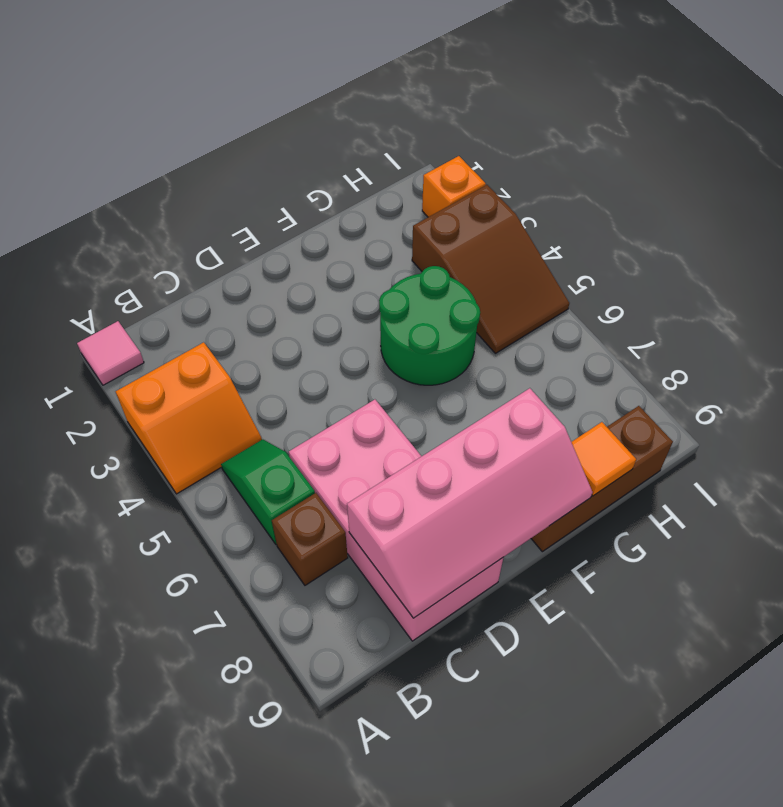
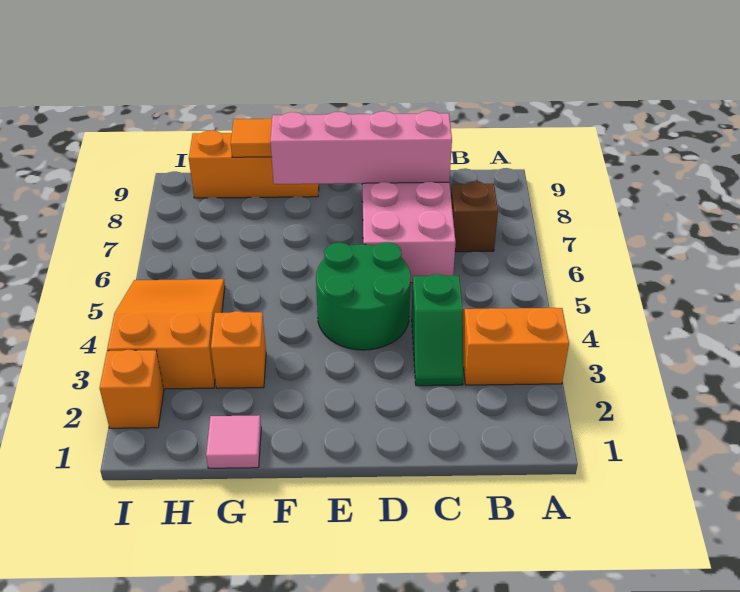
pink 1x1 tile [77,321,144,385] -> pink 1x1 tile moved to [206,415,261,468]
green 1x2 slope [221,439,315,545] -> green 1x2 slope moved to [412,274,464,386]
green 2x2 round brick [379,266,480,385] -> green 2x2 round brick moved to [316,242,411,350]
brown 1x3 brick [531,406,673,552] -> orange 1x3 brick [189,130,319,198]
none -> orange 1x1 brick [211,311,266,388]
brown 2x3 slope [412,185,569,353] -> orange 2x3 slope [107,279,225,389]

